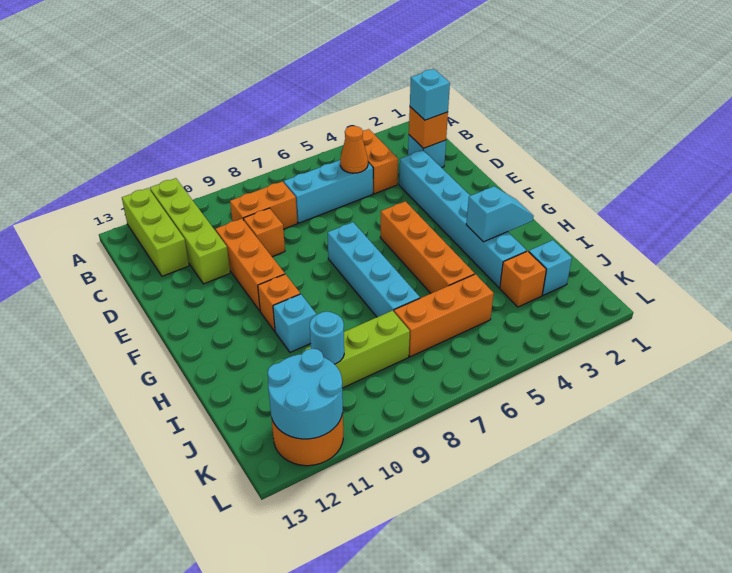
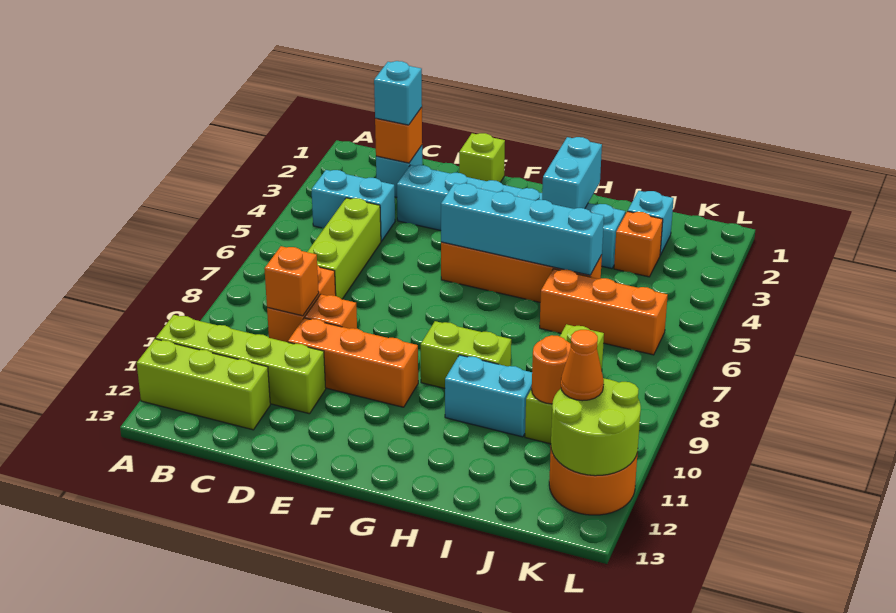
orange 1x2 brick [362,129,398,194] -> cyan 1x2 brick [312,170,395,241]
cyan 1x3 brick [283,160,373,223] -> lime 1x3 brick [307,198,381,299]
orange 1x1 cone [340,126,368,173] -> orange 1x1 cone moved to [561,330,604,401]
none -> lime 1x1 brick [459,133,505,182]
cyan 1x4 brick [328,222,420,317] -> cyan 1x4 brick moved to [441,183,604,275]
none -> lime 1x2 brick [421,321,511,388]
orange 1x1 brick [258,274,300,331] -> orange 1x1 brick moved to [264,246,319,316]
cyan 1x2 slope [466,186,534,242] -> cyan 1x2 brick [542,137,602,209]
cyan 1x1 brick [273,294,316,352] -> cyan 1x2 brick [445,355,532,437]
orange 1x3 brick [394,274,494,357] -> orange 1x3 brick turned to [540,269,668,355]
cyan 1x1 round brick [310,311,344,364] -> orange 1x1 round brick [532,335,571,404]
cyan 2x2 round brick [268,348,343,439] -> lime 2x2 round brick [551,378,641,476]

